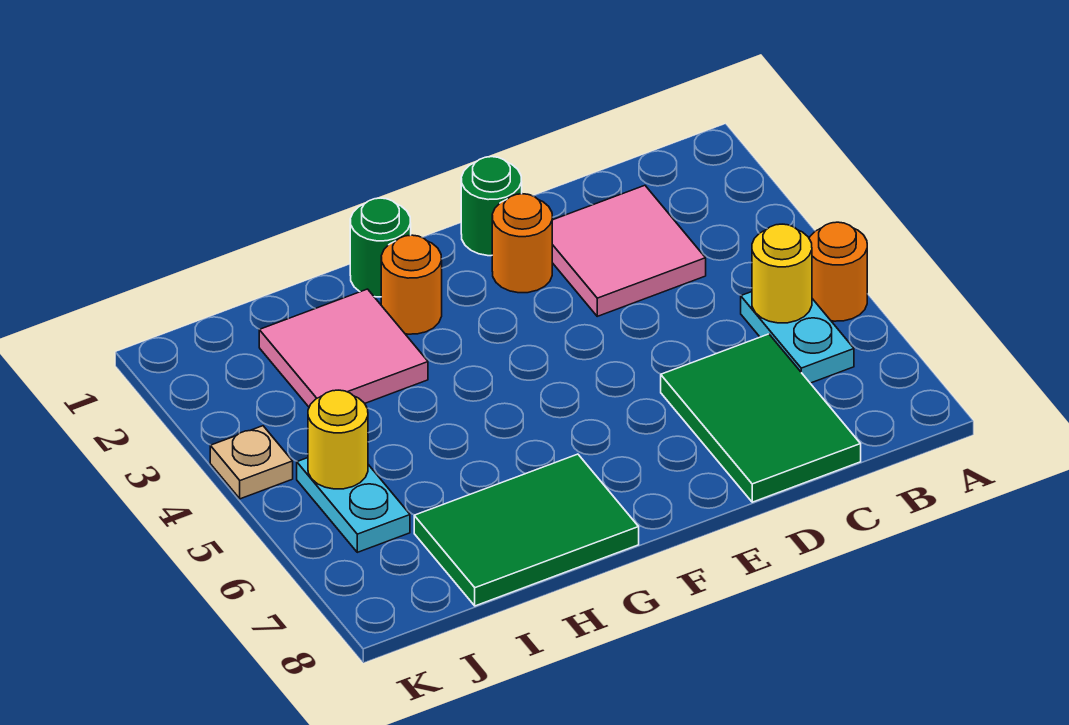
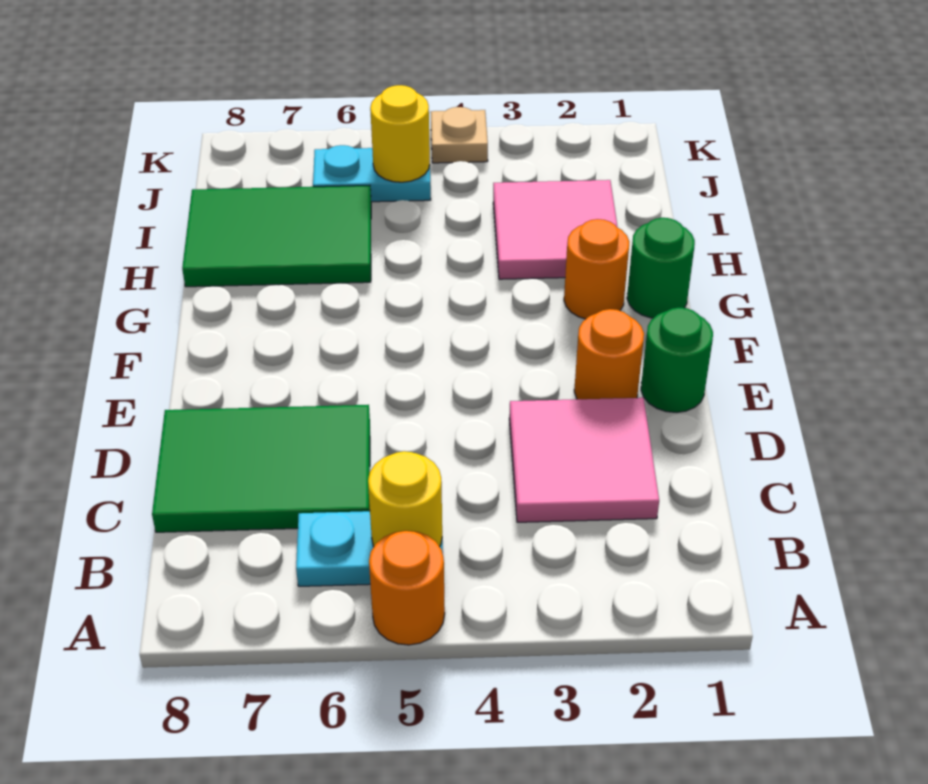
green 2x3 tile [414,454,639,606] -> green 2x3 tile turned to [182,186,371,287]

